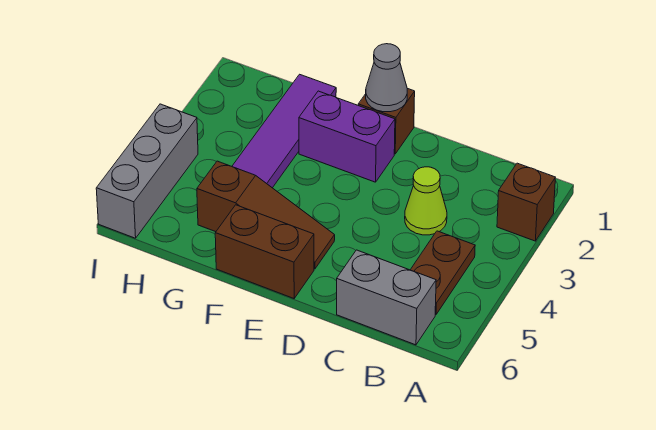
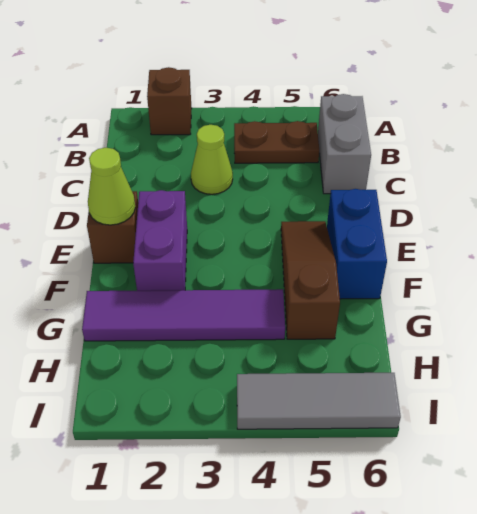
grey 1x1 cone [366,44,407,112] -> lime 1x1 cone [88,148,135,225]
brown 1x2 brick [215,205,314,298] -> blue 1x2 brick [327,189,387,299]
grey 1x3 brick [96,104,198,238] -> grey 1x3 tile [237,373,401,429]

